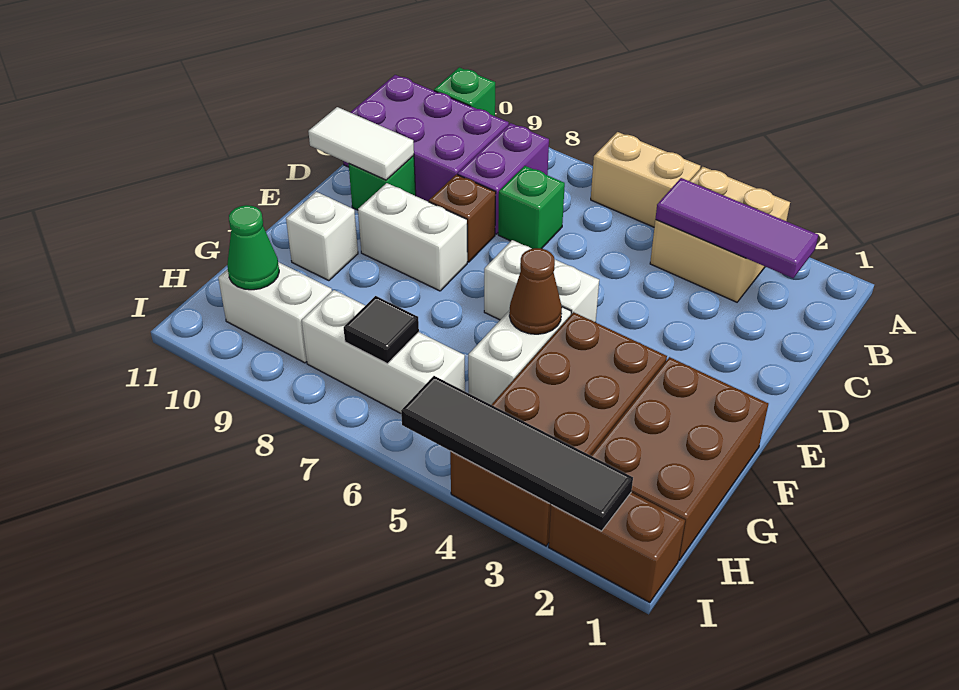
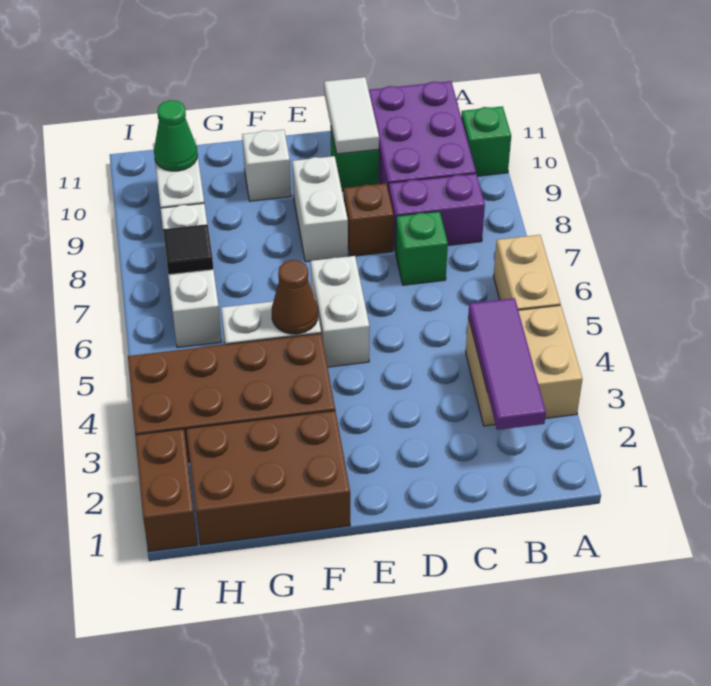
black 1x4 tile [401,376,633,531] -> none

